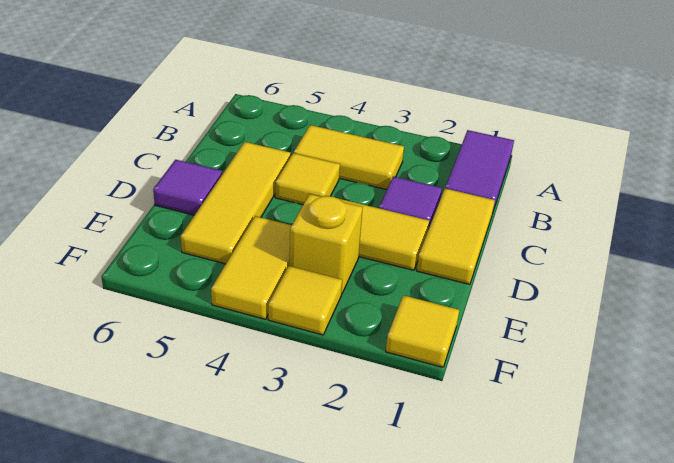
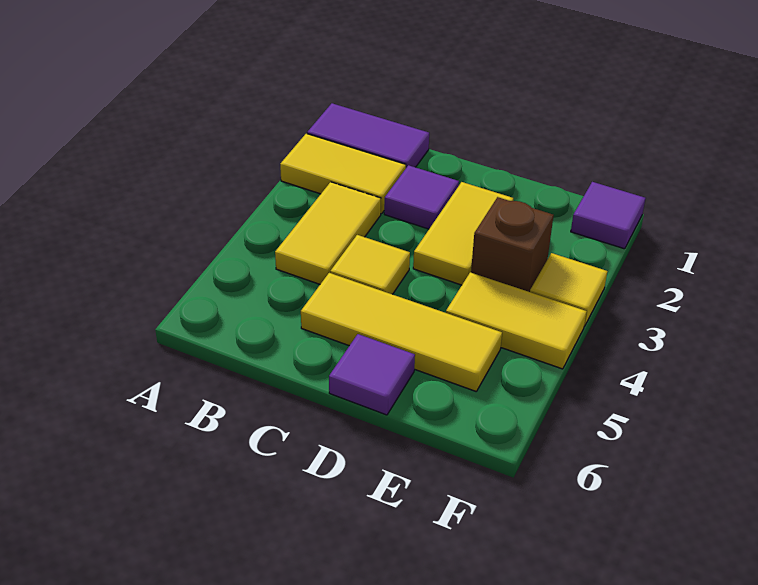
yellow 1x2 tile [417,189,495,284] -> yellow 1x2 tile moved to [280,134,406,214]
yellow 1x1 brick [290,194,363,294] -> brown 1x1 brick [471,197,554,292]
yellow 1x1 tile [386,295,459,367] -> purple 1x1 tile [571,182,645,249]

